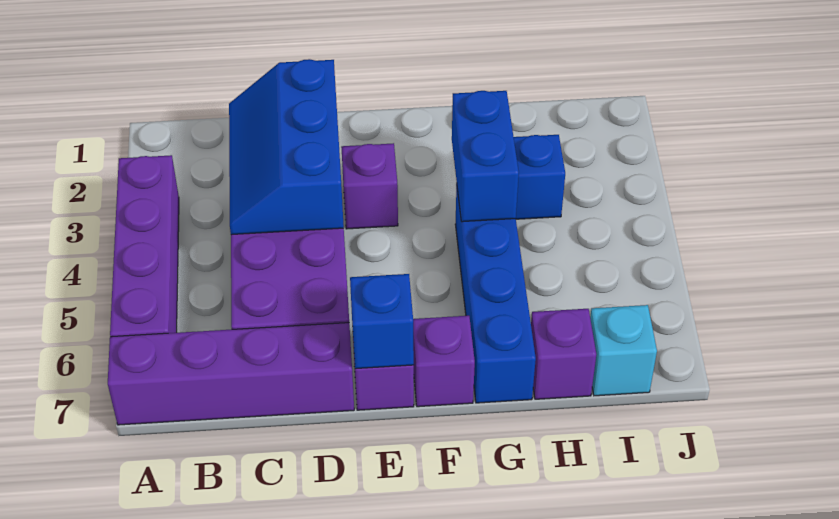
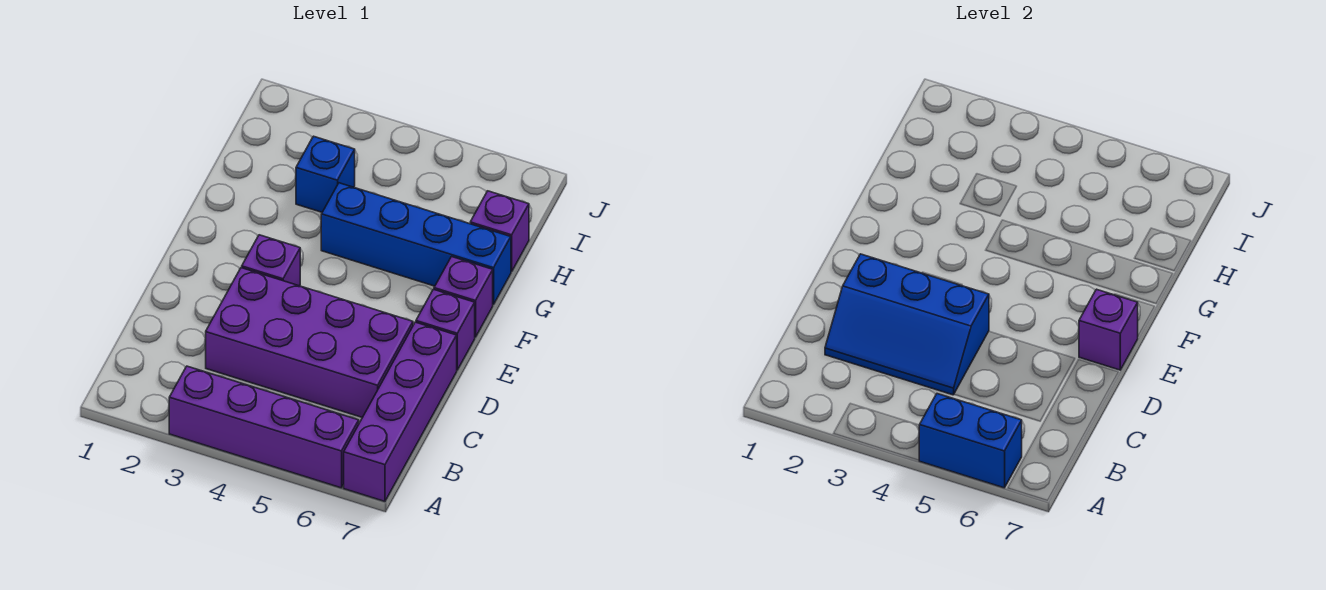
blue 1x1 brick [350,274,414,369] -> purple 1x1 brick [1079,289,1138,370]
blue 1x2 brick [452,91,519,222] -> blue 1x2 brick moved to [919,394,1022,488]
cyan 1x1 brick [590,305,657,396] -> none

